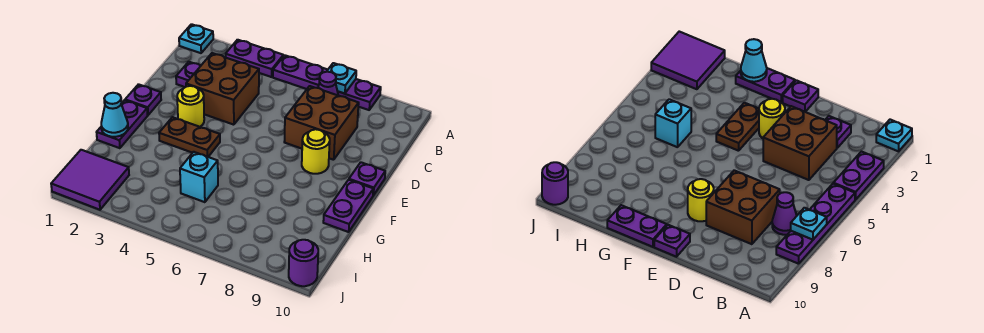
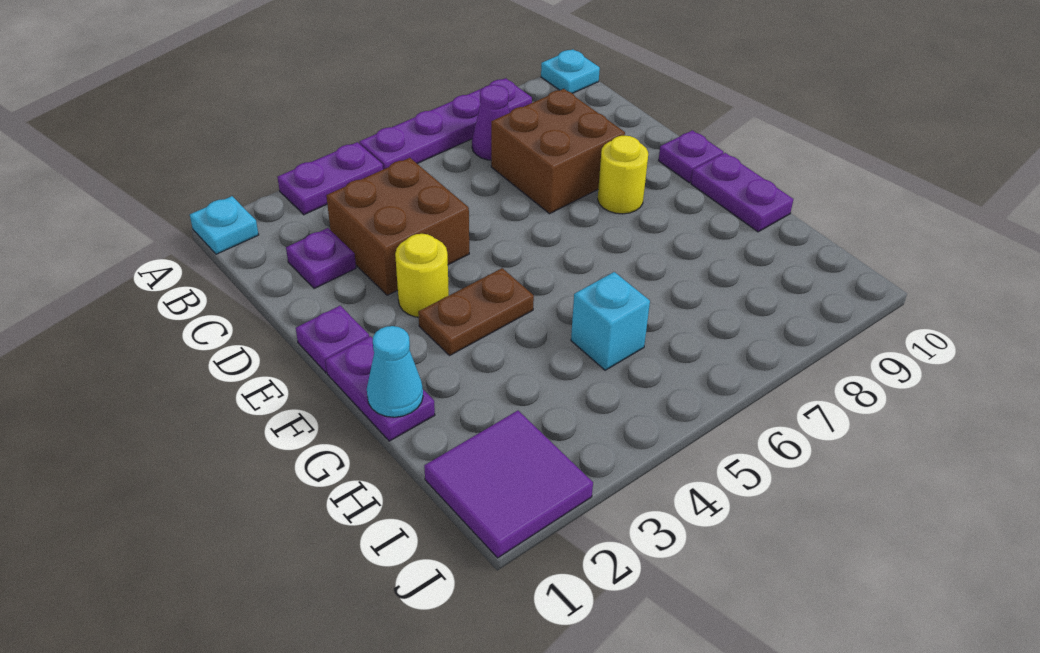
cyan 1x1 plate [327,63,356,94] -> cyan 1x1 plate moved to [541,49,600,93]
purple 1x1 round brick [289,240,318,286] -> none

